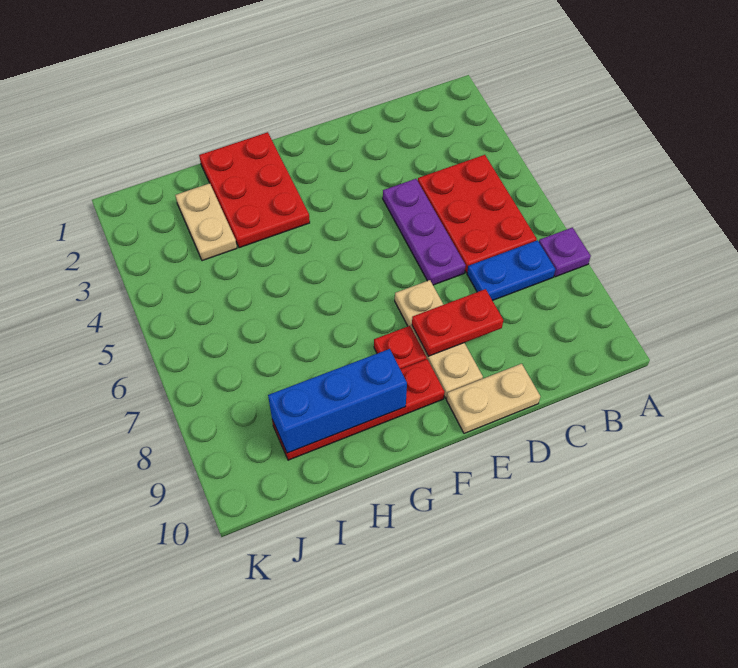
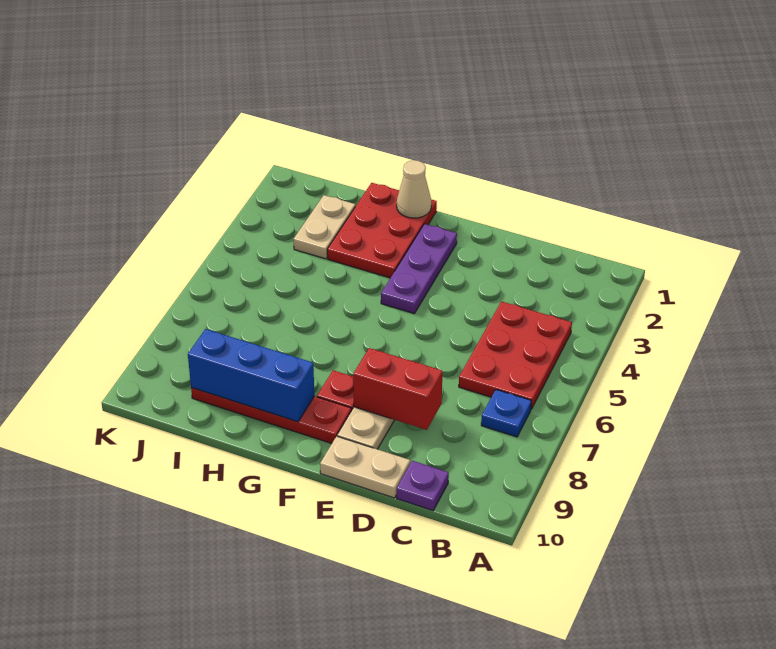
purple 1x1 plate [539,227,591,277] -> purple 1x1 plate moved to [397,461,449,511]
blue 1x2 plate [467,240,555,301] -> blue 1x1 plate [481,390,531,437]
purple 1x3 plate [383,179,466,285] -> purple 1x3 plate moved to [381,224,457,314]
red 1x2 plate [412,289,503,356] -> red 1x2 brick [353,348,442,430]
none -> tan 1x1 cone [397,160,431,218]

